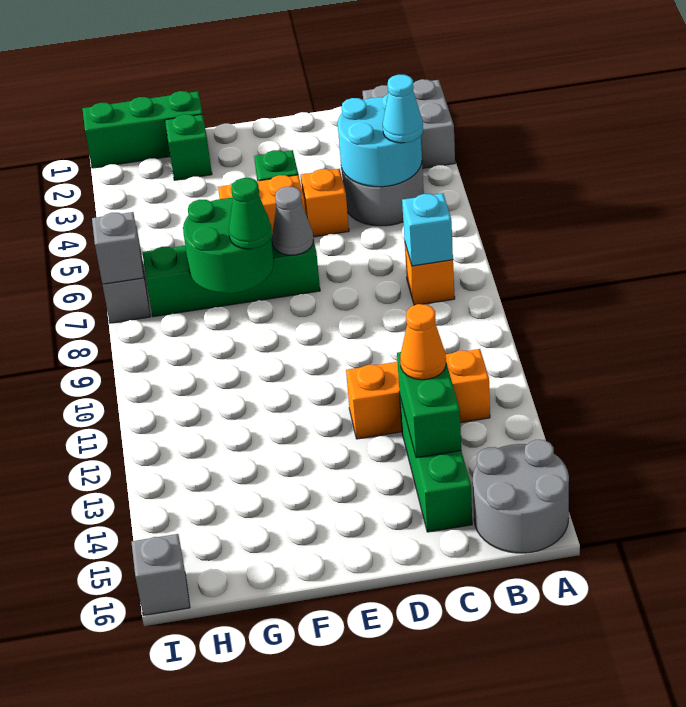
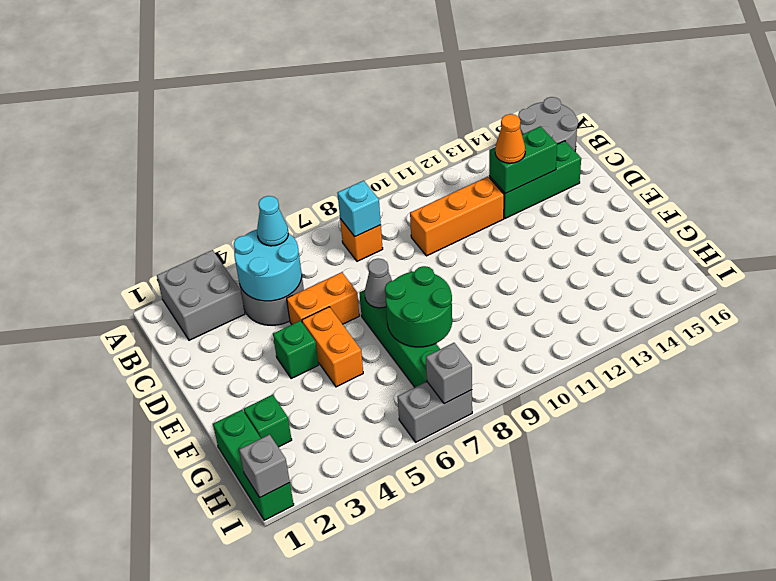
orange 1x3 brick [346,349,490,439] -> orange 1x3 brick turned to [410,177,504,256]
orange 1x1 brick [301,169,349,237] -> orange 1x2 brick [287,272,359,324]
green 1x1 cone [229,178,272,249] -> none
grey 1x1 brick [132,534,190,615] -> grey 1x1 brick moved to [239,434,290,498]

